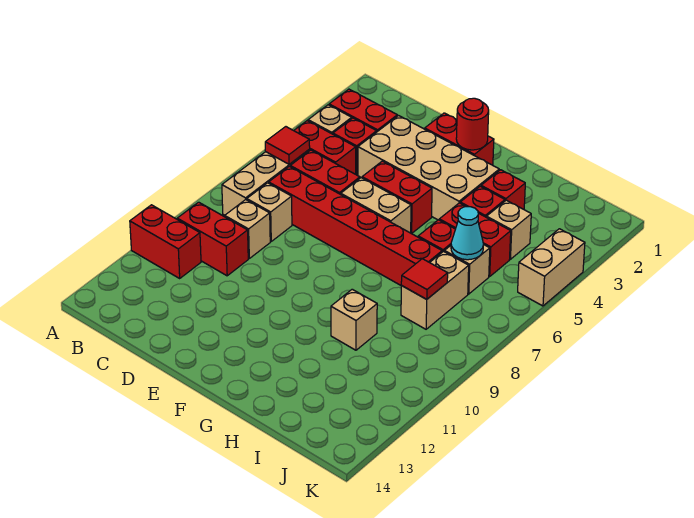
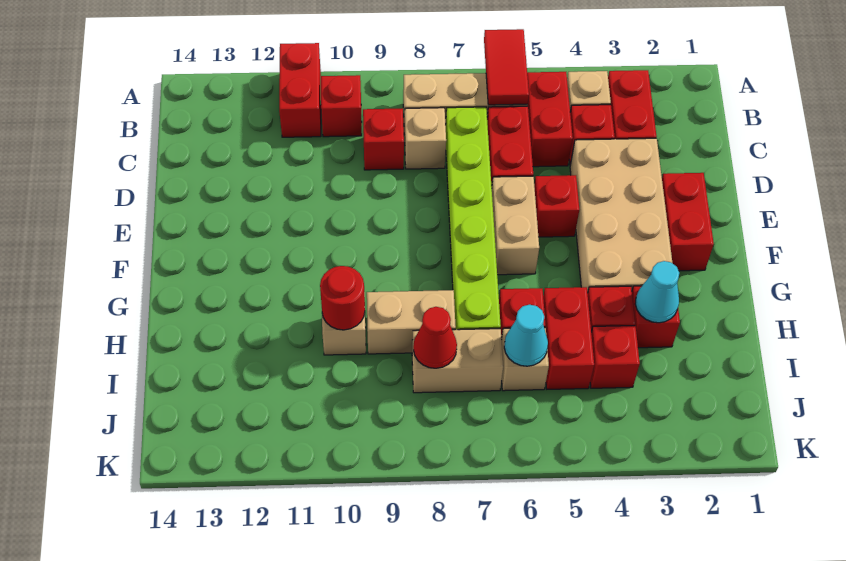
red 1x1 tile [265,127,310,164] -> red 1x2 tile [484,29,529,105]
red 1x2 brick [177,202,248,276] -> red 1x1 brick [321,75,362,137]
red 1x6 brick [269,166,442,285] -> lime 1x6 brick [446,107,501,330]
tan 1x1 brick [225,200,270,258] -> red 1x1 brick [363,109,404,170]
red 1x2 brick [362,161,432,234] -> red 1x1 brick [534,175,579,237]
red 1x1 round brick [456,98,489,150] -> red 1x1 round brick moved to [320,266,365,330]
none -> cyan 1x1 cone [635,261,679,323]
tan 1x1 brick [487,200,531,259] -> red 1x1 brick [590,326,640,388]
red 1x1 tile [401,259,448,299] -> red 1x1 cone [413,307,457,368]
tan 1x2 brick [518,229,585,306] -> tan 1x2 brick moved to [367,290,456,354]

